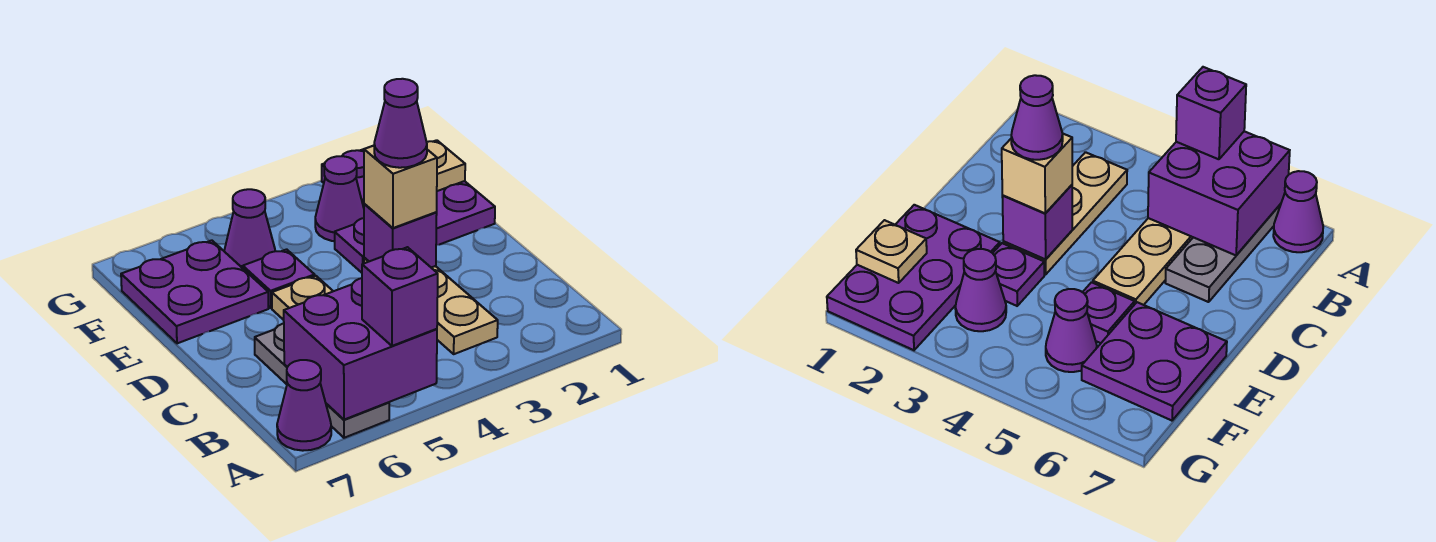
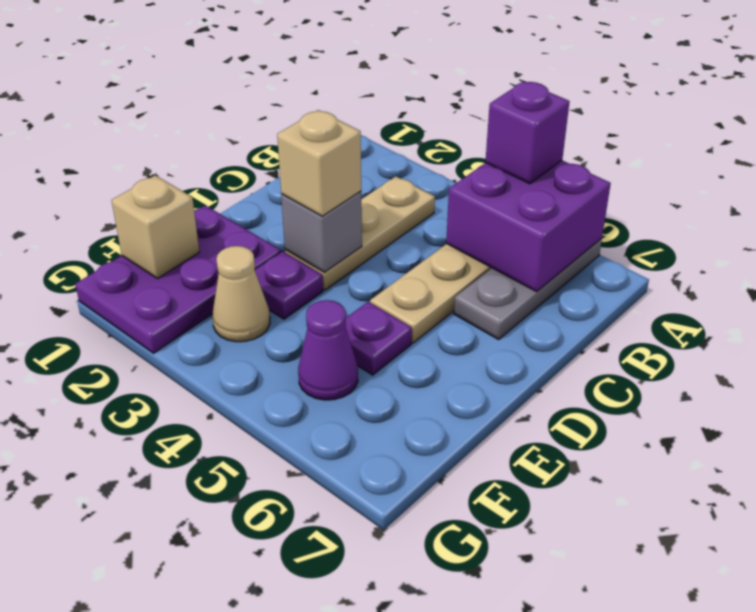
purple 1x1 cone [277,360,331,451] -> none
purple 1x1 brick [364,204,437,268] -> grey 1x1 brick [281,191,362,272]
purple 1x1 cone [374,79,427,168] -> none
purple 2x2 plate [121,240,269,343] -> none
tan 1x1 plate [427,140,465,191] -> tan 1x1 brick [112,175,199,279]
purple 1x1 cone [315,156,364,241] -> tan 1x1 cone [212,246,270,342]

